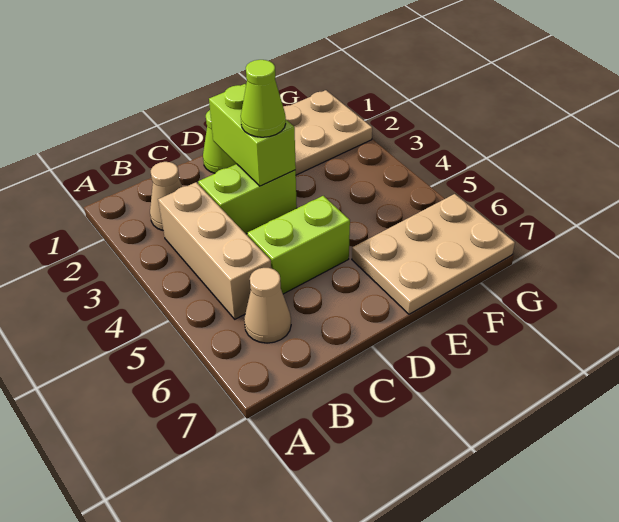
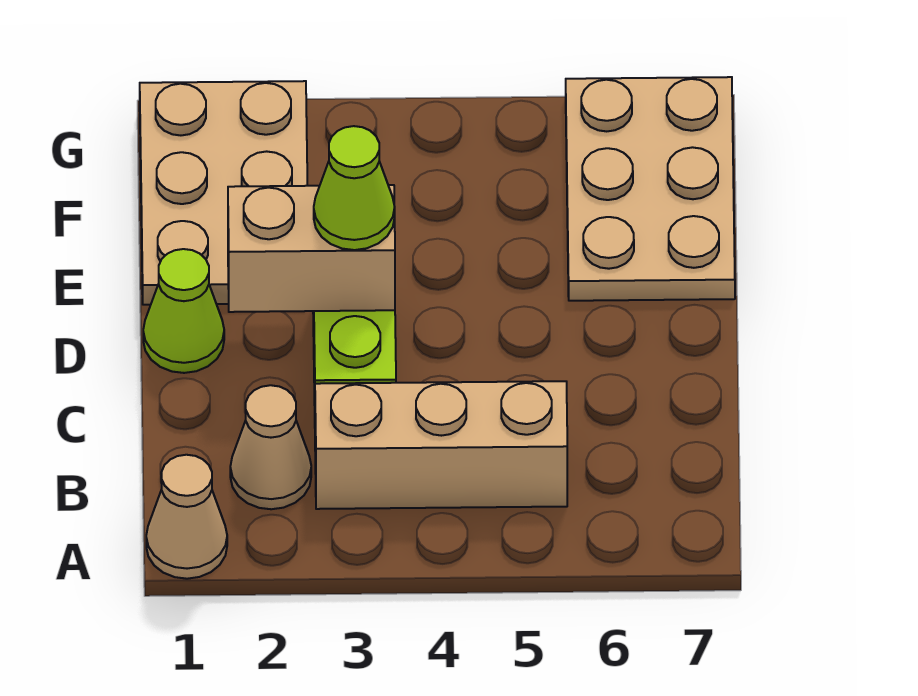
tan 1x1 cone [244,268,291,343] -> tan 1x1 cone moved to [146,455,227,579]
lime 1x2 brick [247,196,350,294] -> none
lime 1x2 brick [209,84,296,186] -> tan 1x2 brick [228,185,395,312]

